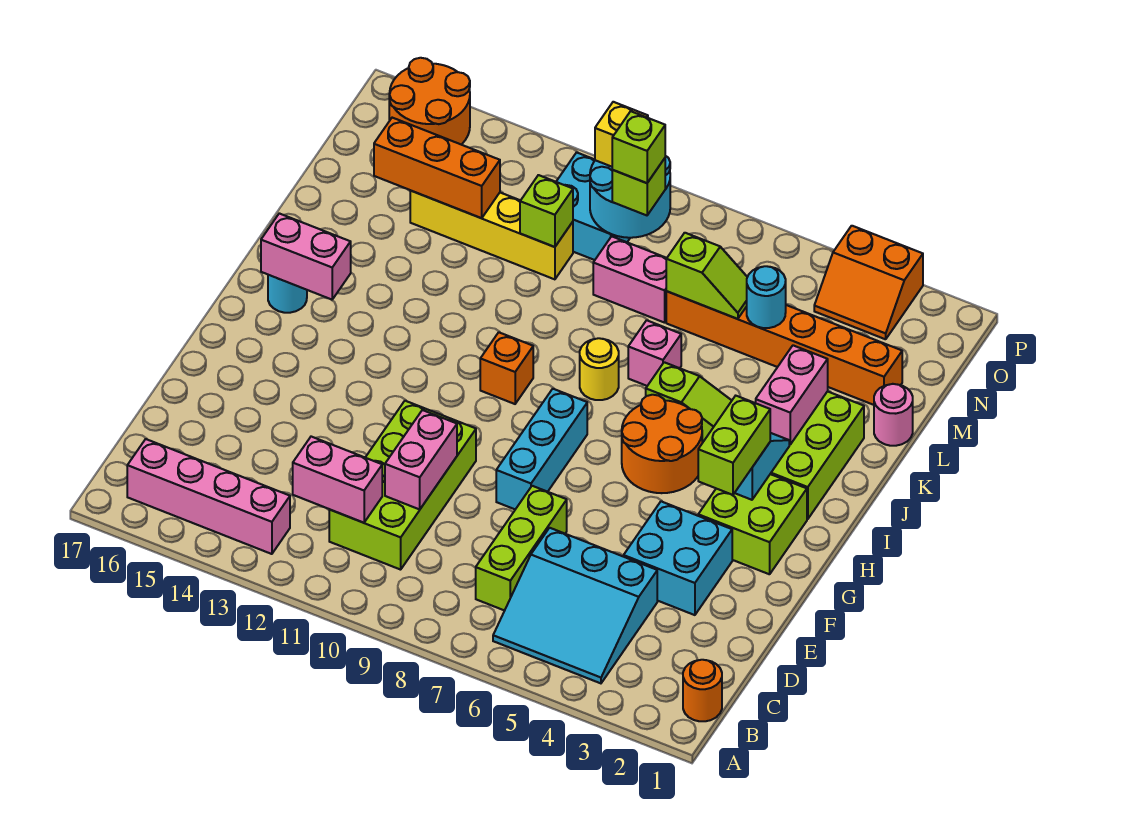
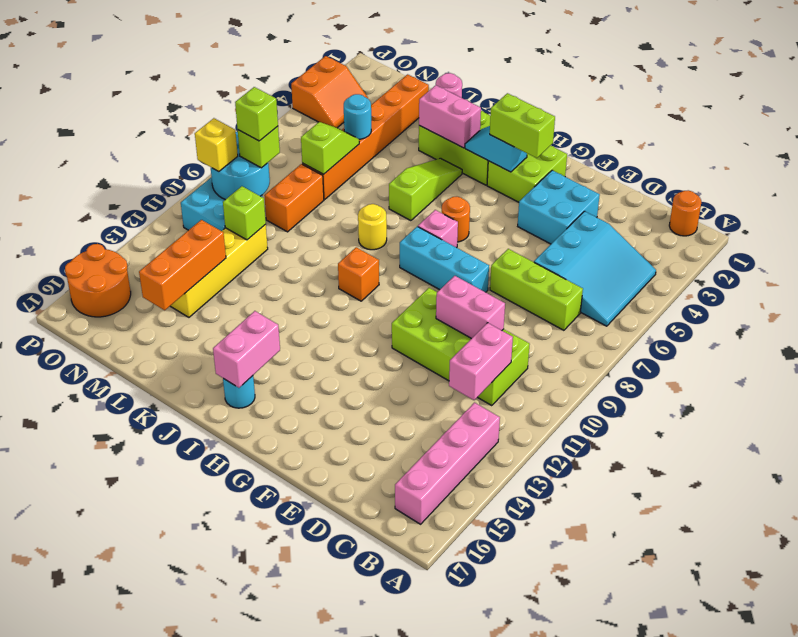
orange 2x2 round brick [622,395,702,493] -> orange 1x1 round brick [442,197,470,242]
pink 1x1 brick [628,320,681,386] -> pink 1x1 brick moved to [418,210,458,248]
pink 1x2 brick [593,236,667,323] -> orange 1x2 brick [264,164,324,232]

